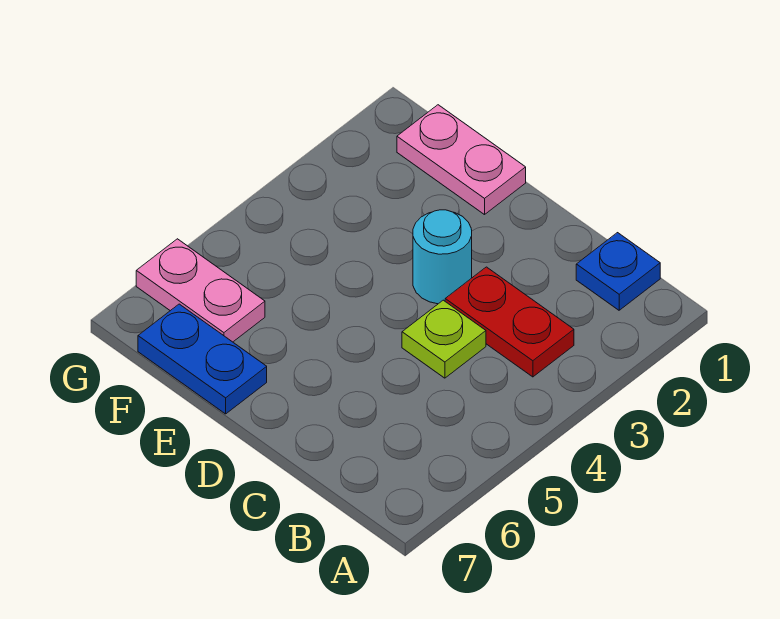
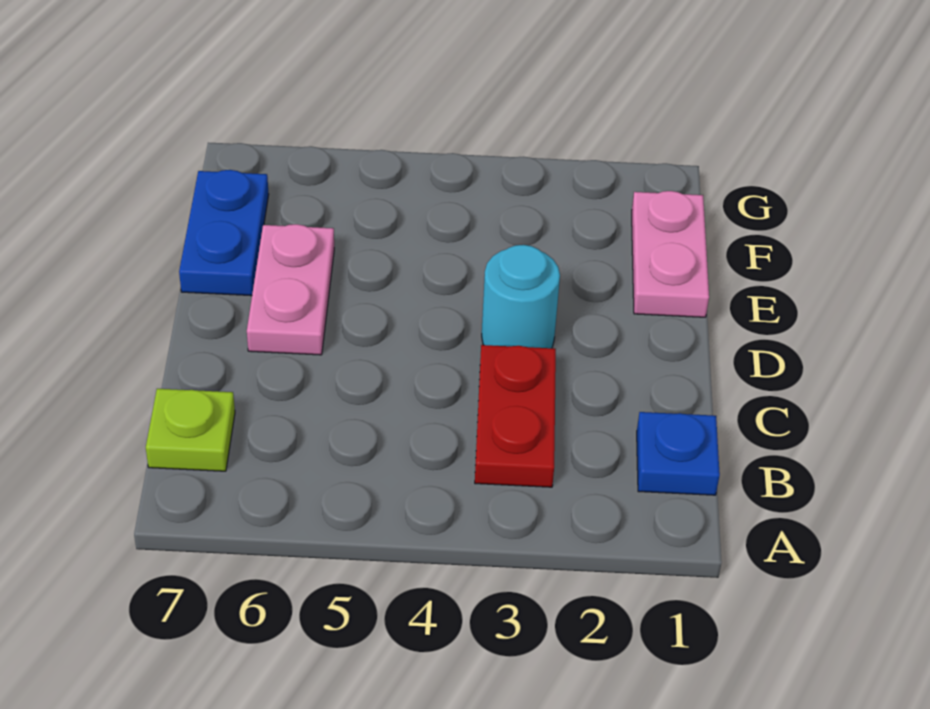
lime 1x1 plate [402,300,486,378] -> lime 1x1 plate moved to [146,389,235,471]
pink 1x2 plate [136,239,265,342] -> pink 1x2 plate moved to [247,224,334,355]

